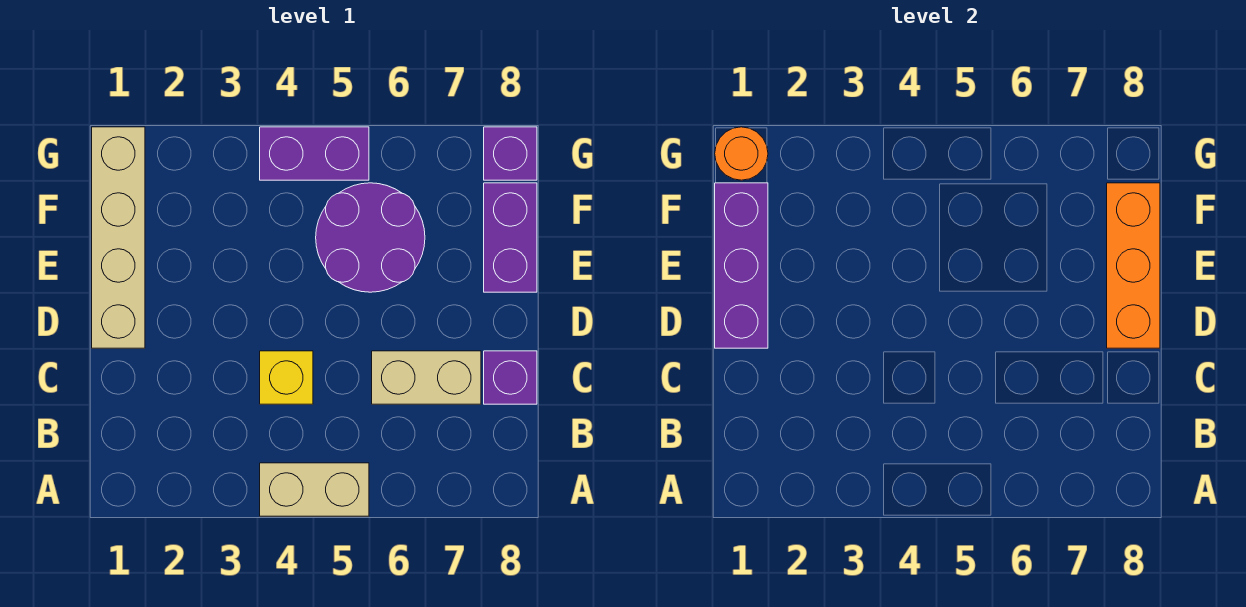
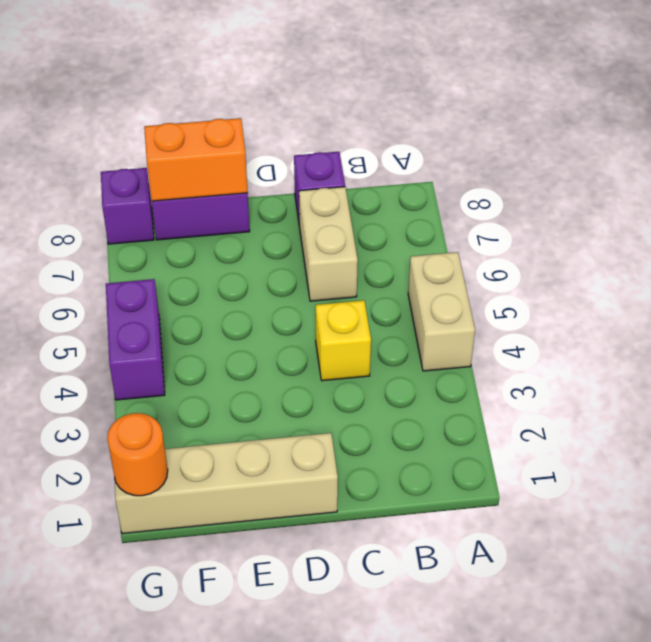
purple 1x3 brick [715,183,768,348] -> none
orange 1x3 brick [1107,183,1160,348] -> orange 1x2 brick [144,118,248,201]
purple 2x2 round brick [316,183,425,292] -> none

